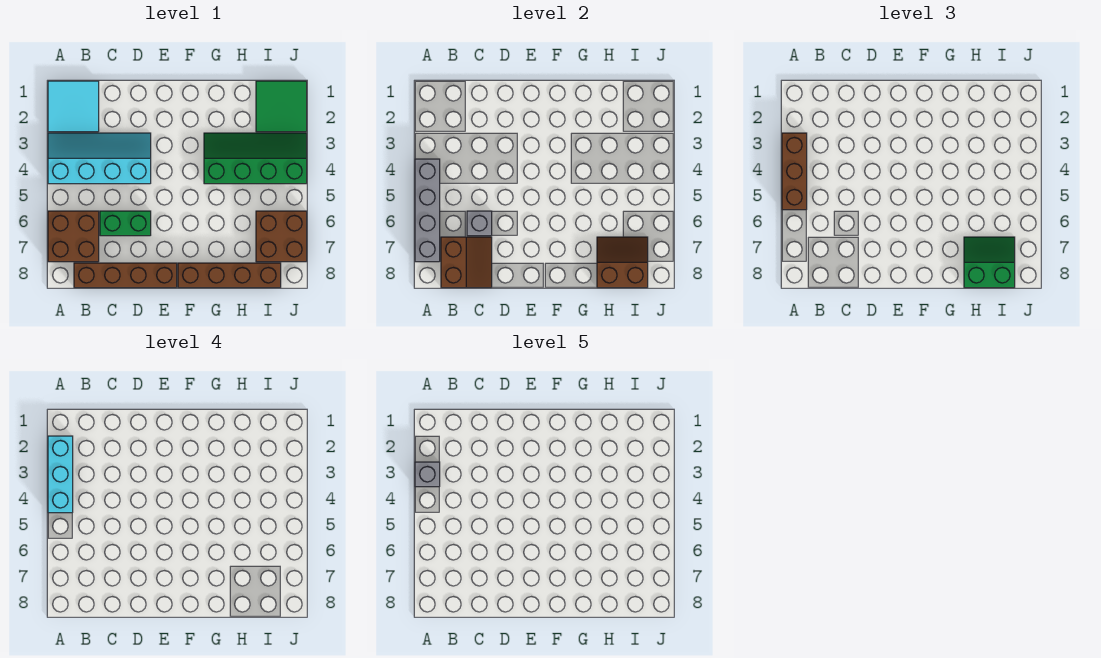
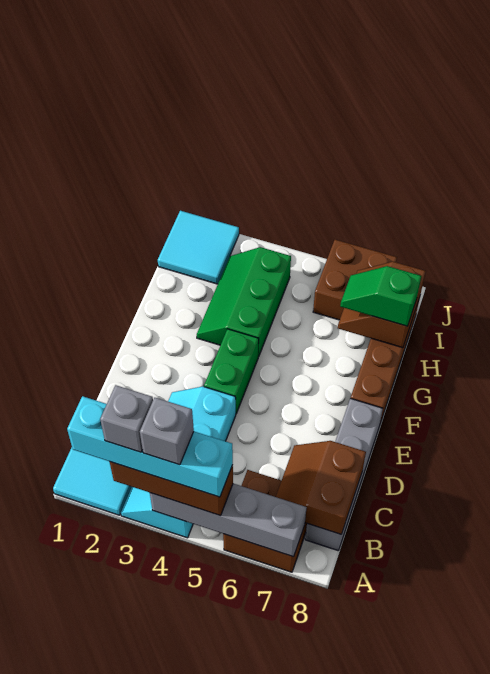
cyan 1x3 brick [48,436,73,513] -> cyan 1x4 brick [67,396,233,497]
brown 2x2 slope [441,237,492,288] -> brown 2x2 slope turned to [276,441,366,534]
brown 1x4 brick [74,263,177,288] -> grey 1x4 brick [305,398,383,550]
green 1x2 brick [100,211,151,236] -> green 1x2 brick moved to [204,329,259,413]
grey 1x1 brick [467,211,492,236] -> grey 1x1 brick moved to [140,398,194,465]
green 2x4 slope [204,133,307,184] -> green 2x3 slope [197,247,291,357]
green 2x2 slope [964,237,1015,288] -> green 1x2 slope [340,266,421,326]
green 2x2 tile [256,81,307,132] -> cyan 2x2 tile [158,211,239,284]

